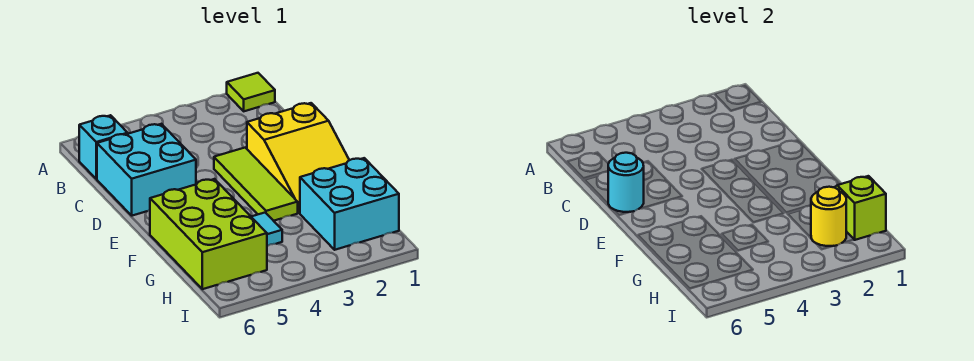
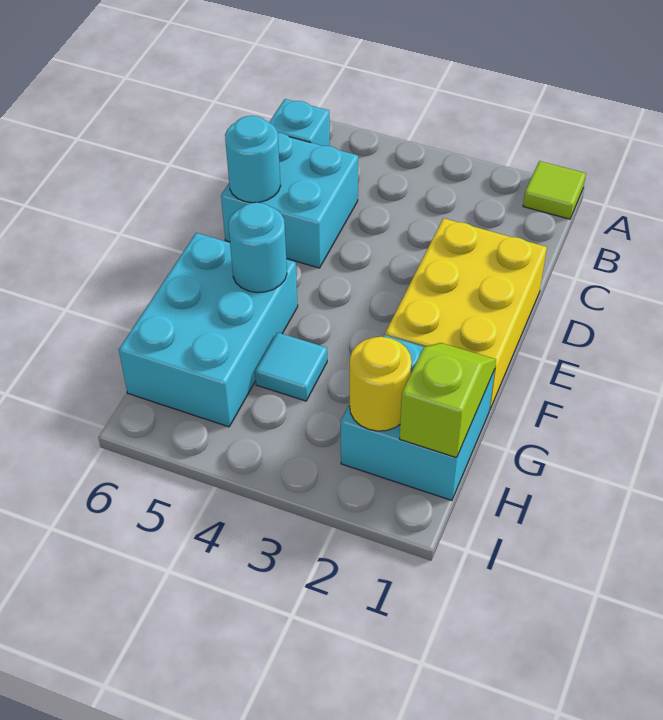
yellow 2x3 slope [247,103,349,213] -> yellow 2x3 brick [385,218,547,409]
lime 1x3 tile [214,148,298,221] -> none
lime 2x3 brick [150,179,267,289] -> cyan 2x3 brick [119,233,298,427]
none -> cyan 1x1 round brick [228,202,287,293]

